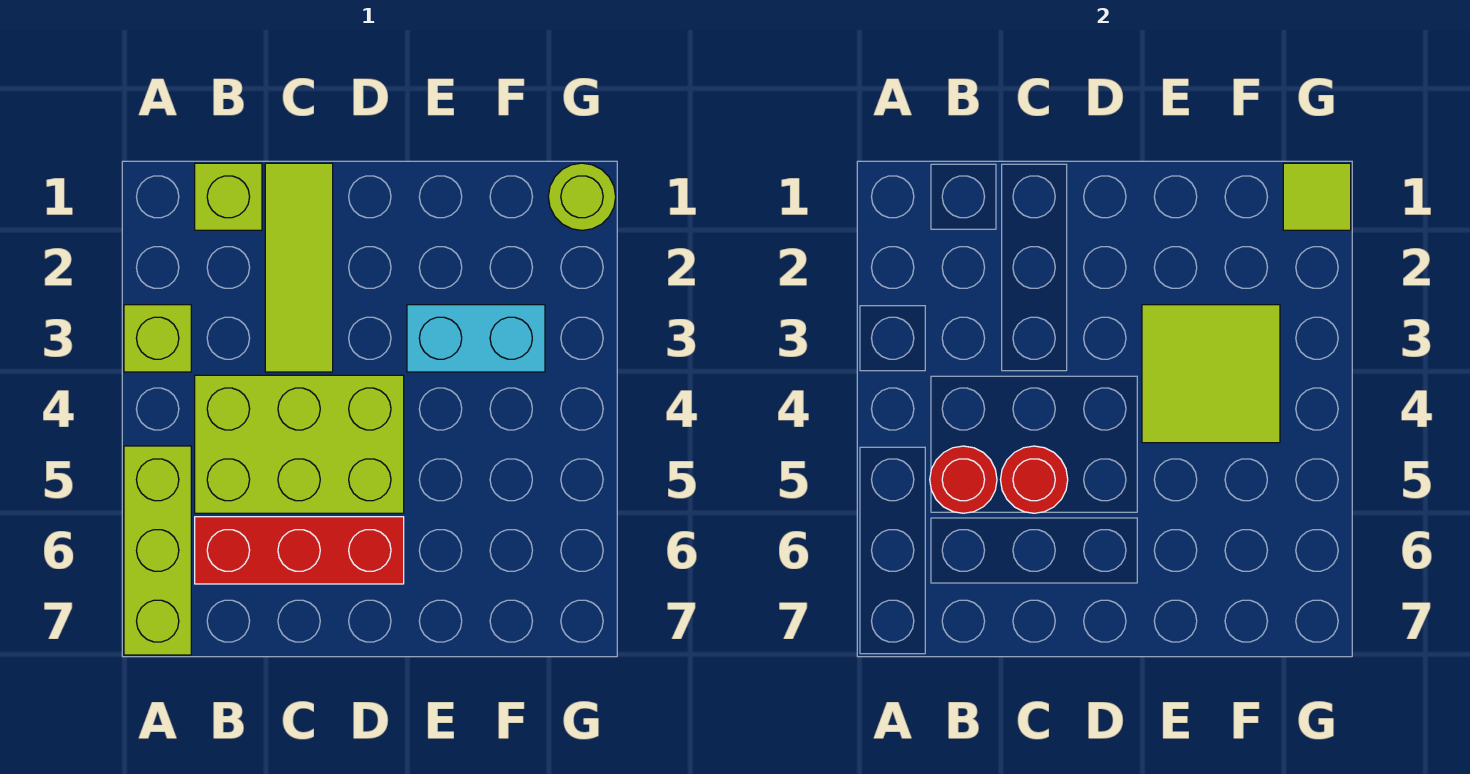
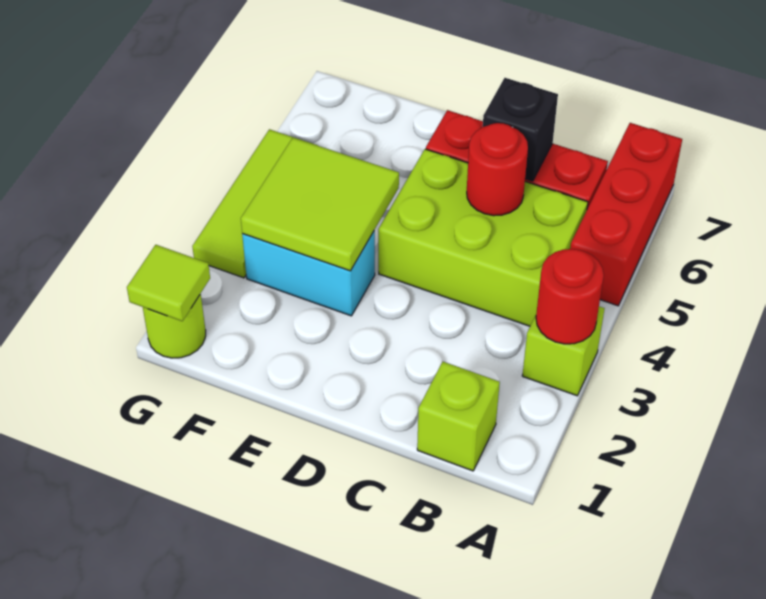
lime 1x3 brick [124,446,191,655] -> red 1x3 brick [570,123,682,306]
red 1x1 round brick [930,446,997,513] -> red 1x1 round brick moved to [536,249,604,344]
lime 1x3 tile [265,163,333,372] -> lime 1x3 tile moved to [192,129,316,278]
none -> black 1x1 brick [483,78,558,181]

